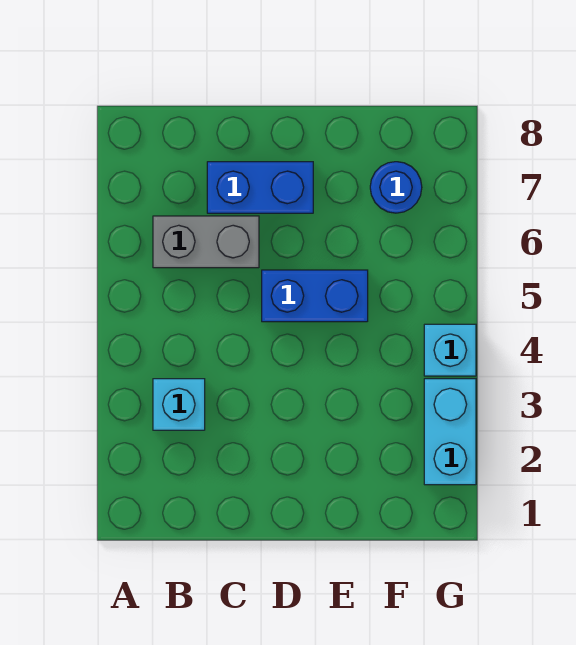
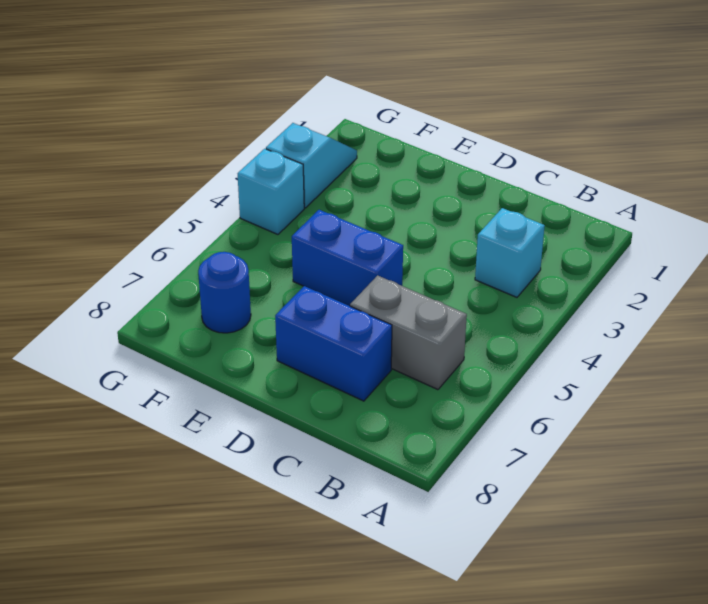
cyan 1x2 brick [424,379,476,485] -> cyan 1x2 slope [266,123,357,208]

